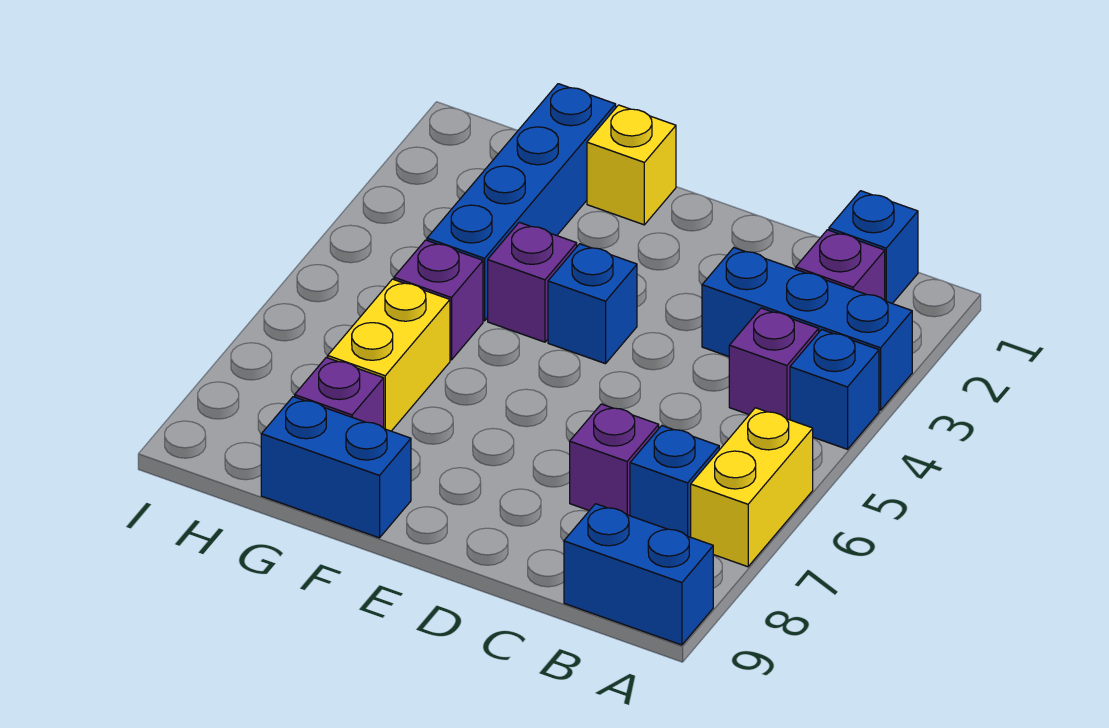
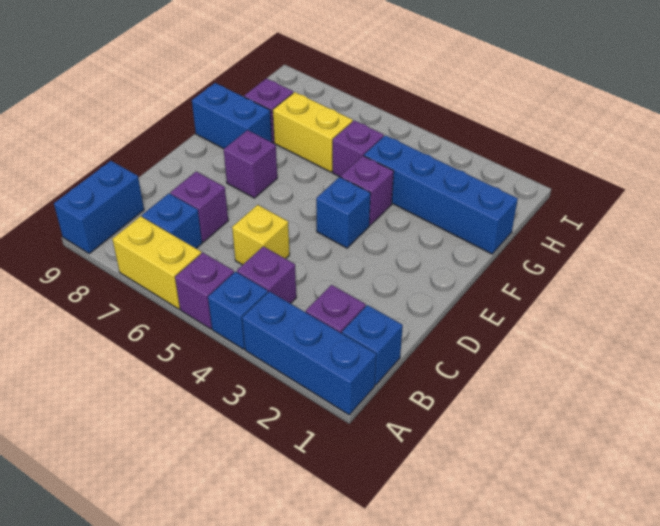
blue 1x3 brick [702,248,912,410] -> blue 1x3 brick turned to [242,291,376,415]
none -> purple 1x1 brick [175,253,234,329]
none -> purple 1x1 brick [224,130,277,198]
yellow 1x1 brick [587,105,676,225] -> yellow 1x1 brick moved to [232,205,290,265]
blue 1x2 brick [261,397,411,538] -> blue 1x2 brick turned to [192,83,272,149]

